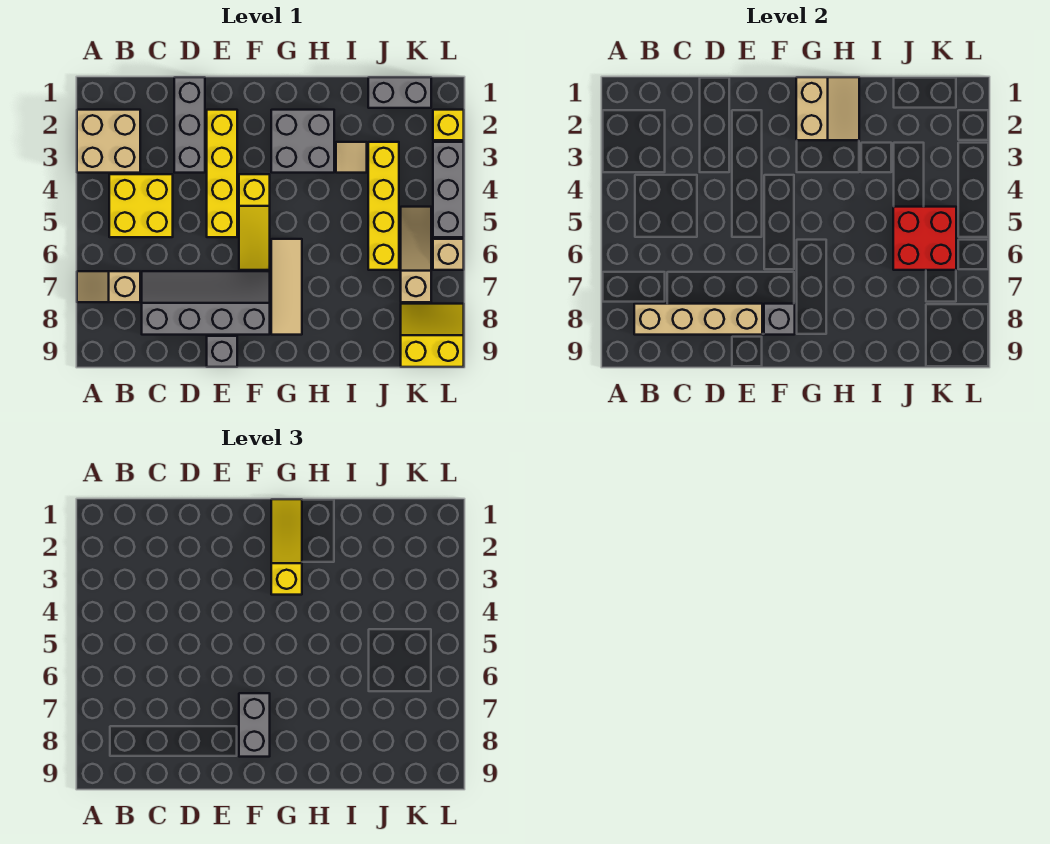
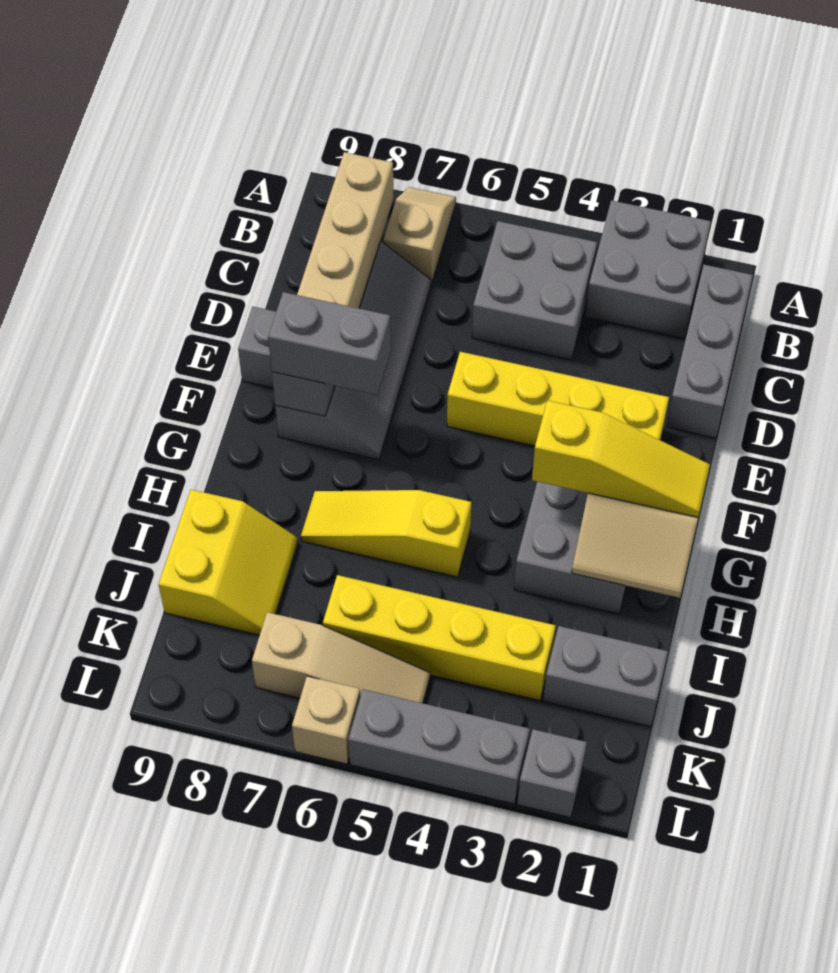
tan 2x2 brick [77,110,140,173] -> grey 2x2 brick [585,200,711,338]
yellow 2x2 brick [109,174,173,237] -> grey 2x2 brick [472,221,597,360]
grey 1x3 brick [174,77,205,173] -> grey 1x3 brick turned to [667,265,753,438]
yellow 1x3 slope [239,174,270,270] -> yellow 1x3 slope moved to [301,490,471,577]
tan 1x3 tile [271,239,302,335] -> none
tan 1x1 tile [336,142,367,173] -> none
grey 1x2 brick [368,77,431,108] -> grey 1x2 brick turned to [543,626,668,727]
red 2x2 brick [893,207,956,270] -> none
yellow 2x2 slope [401,304,464,367] -> yellow 2x2 slope moved to [158,490,298,635]
yellow 1x1 brick [433,110,464,140] -> grey 1x1 brick [517,729,587,818]

